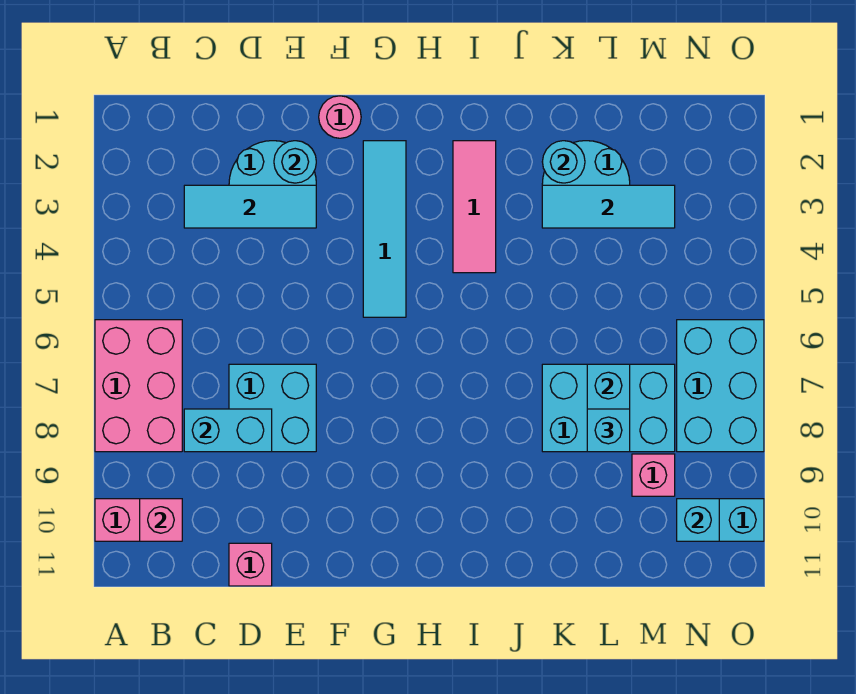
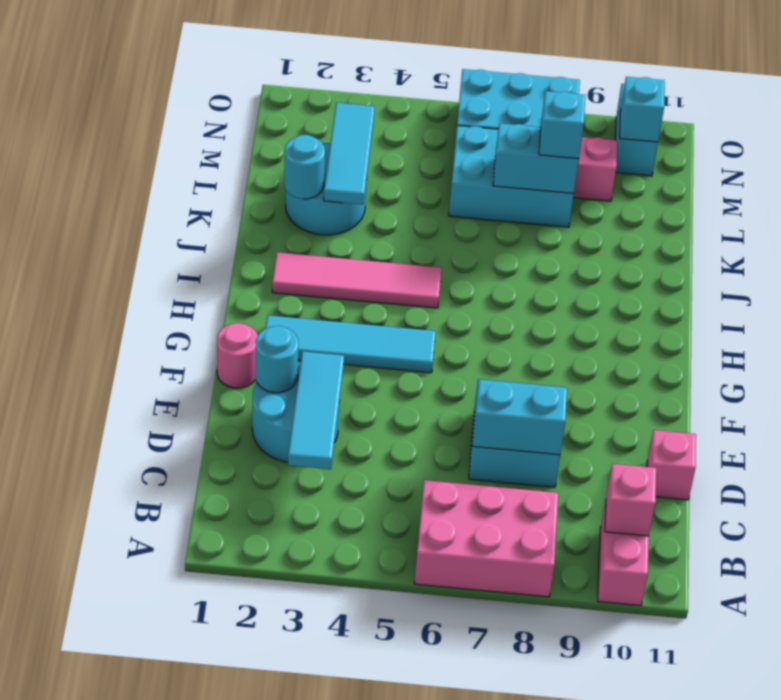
cyan 1x2 brick [184,409,272,452] -> cyan 1x2 brick turned to [472,379,567,455]
pink 1x3 tile [453,141,496,273] -> pink 1x4 tile [272,252,442,308]
cyan 2x3 brick [542,364,675,452] -> cyan 2x3 brick turned to [449,125,574,227]

